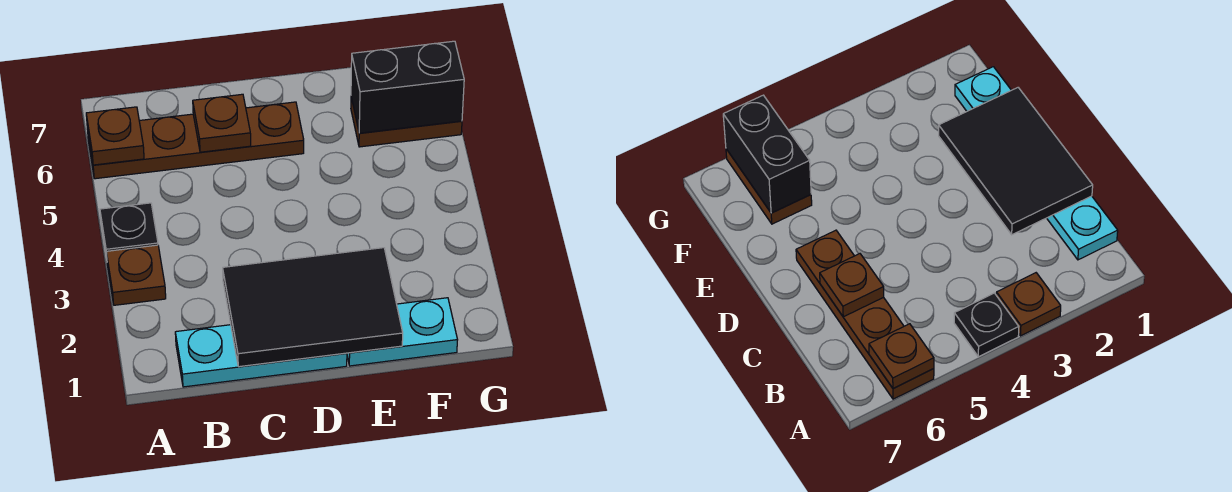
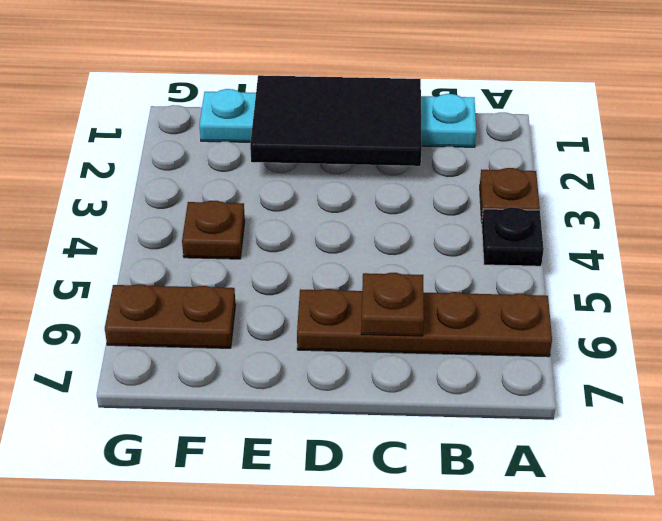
brown 1x1 plate [86,107,144,165] -> brown 1x1 plate moved to [182,201,245,259]
black 1x2 brick [351,41,464,133] -> none

